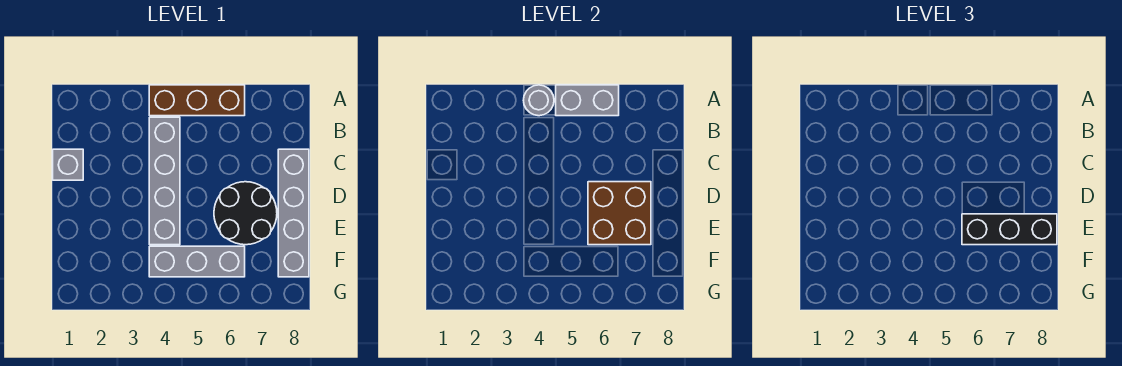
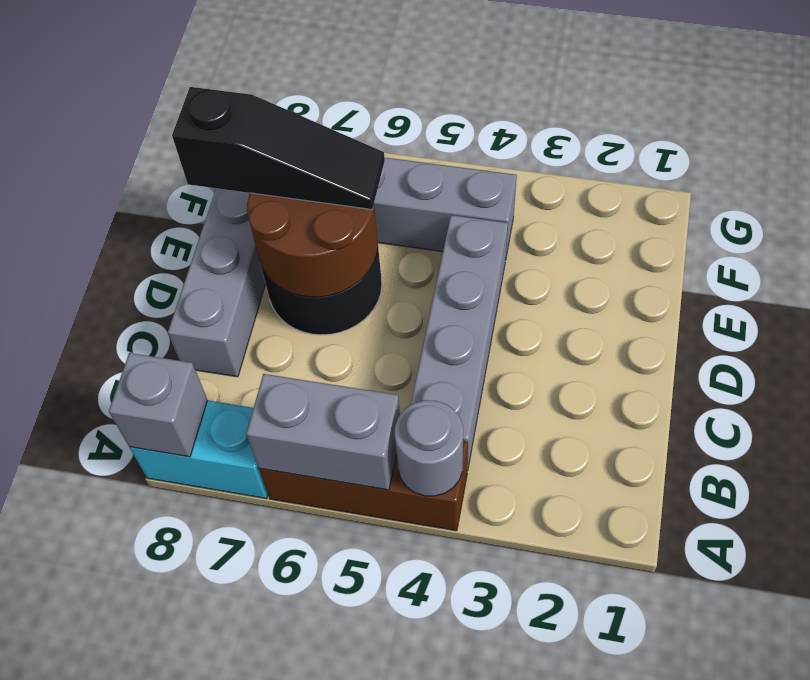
none -> cyan 1x2 brick [129,401,268,498]
grey 1x1 brick [53,149,83,180] -> grey 1x1 brick moved to [109,353,208,457]
brown 2x2 brick [588,182,651,245] -> brown 2x2 round brick [247,193,378,297]
black 1x3 brick [962,214,1057,245] -> black 1x3 slope [172,87,385,209]

